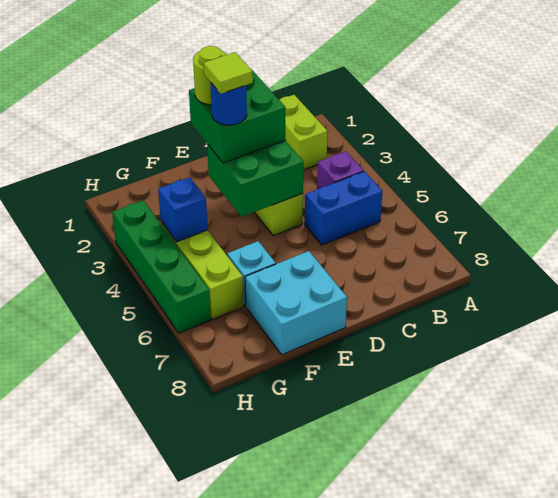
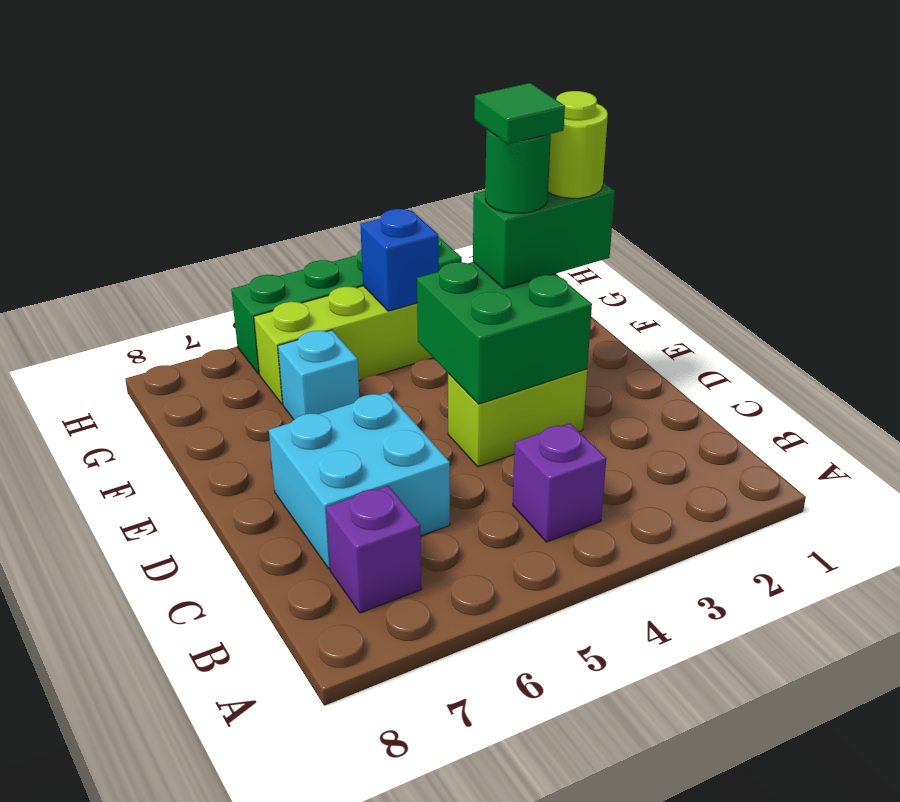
lime 1x2 brick [280,95,327,170] -> none
blue 1x2 brick [305,171,382,245] -> none
none -> purple 1x1 brick [326,486,422,613]
green 2x2 brick [189,69,285,163] -> green 1x2 brick [473,182,615,288]
blue 1x1 round brick [211,83,247,125] -> green 1x1 round brick [485,129,551,213]
lime 1x1 tile [203,52,253,94] -> green 1x1 tile [474,83,565,144]
cyan 2x2 brick [245,251,347,355] -> cyan 2x2 brick moved to [269,393,450,569]

